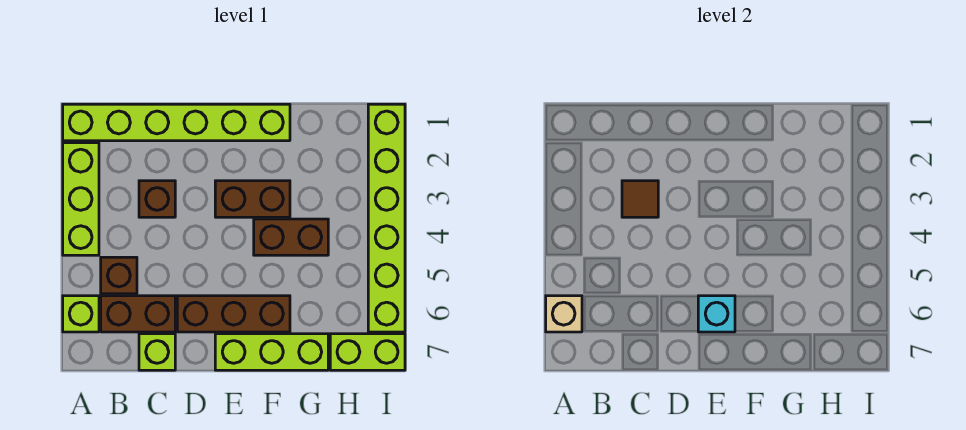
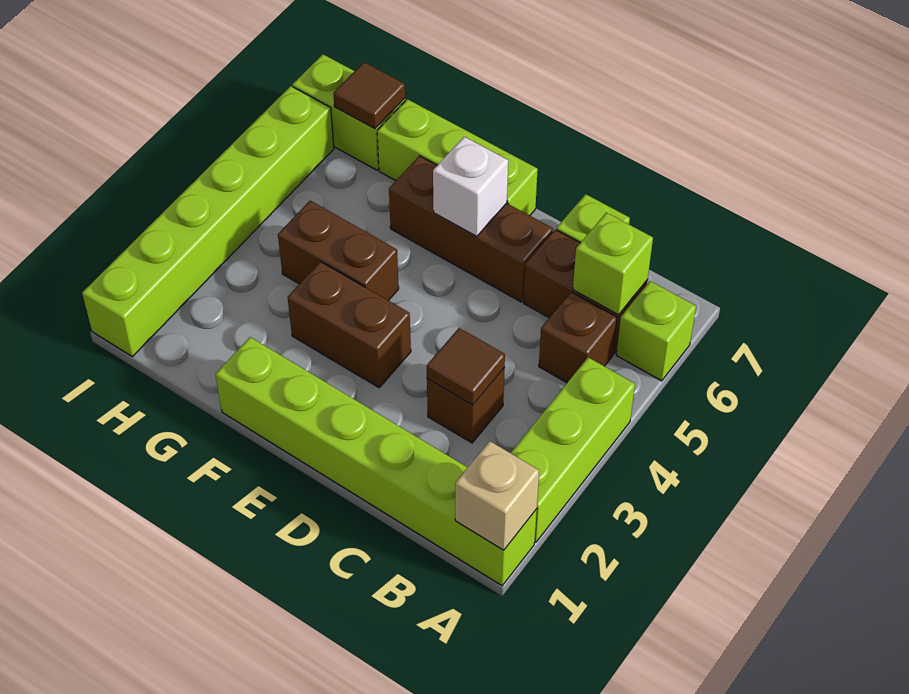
tan 1x1 brick [546,296,582,332] -> tan 1x1 brick moved to [455,441,539,550]
none -> lime 1x1 brick [573,213,653,315]
cyan 1x1 brick [698,296,735,332] -> white 1x1 brick [433,137,508,237]
none -> brown 1x1 tile [333,62,405,129]

